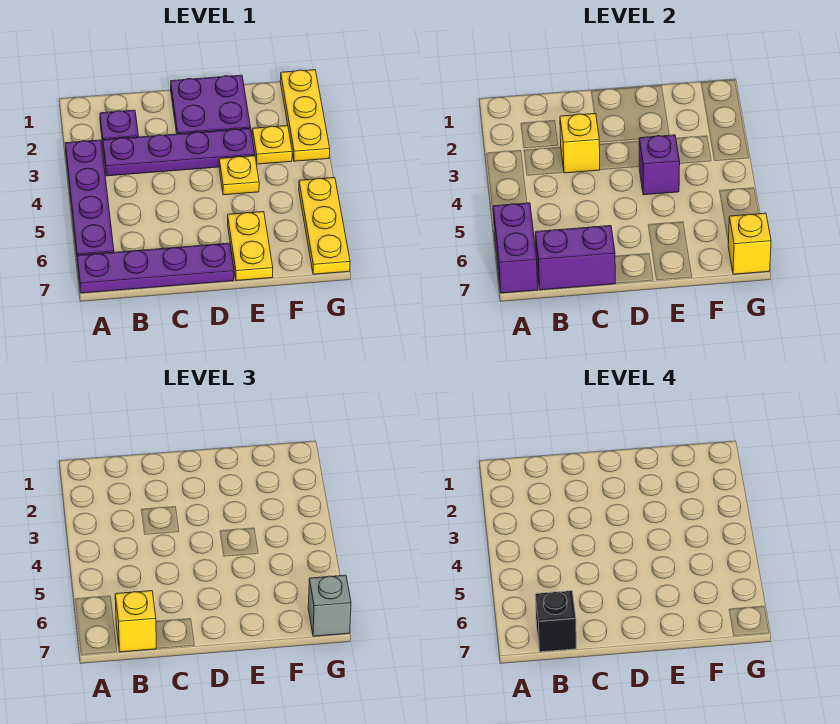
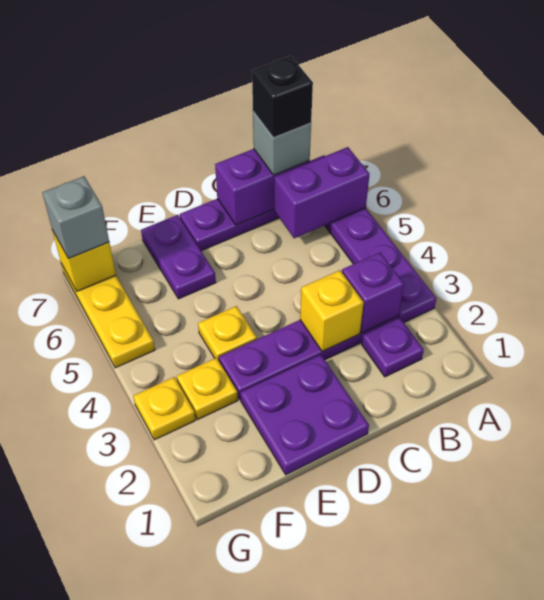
purple 1x2 brick [493,203,538,293] -> purple 1x2 brick turned to [274,147,370,238]
yellow 1x1 brick [115,591,157,652] -> grey 1x1 brick [253,112,311,175]
purple 1x1 brick [639,135,680,195] -> purple 1x1 brick moved to [342,253,404,333]
yellow 1x2 plate [228,212,273,281] -> purple 1x2 plate [141,215,216,299]
yellow 1x3 plate [280,70,330,161] -> yellow 1x1 plate [133,377,195,440]

